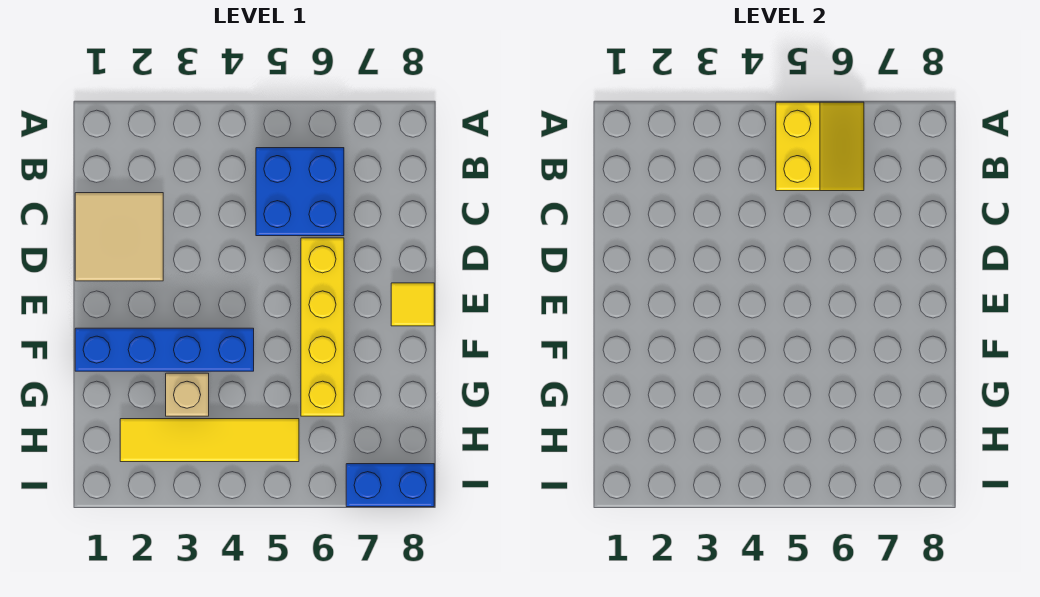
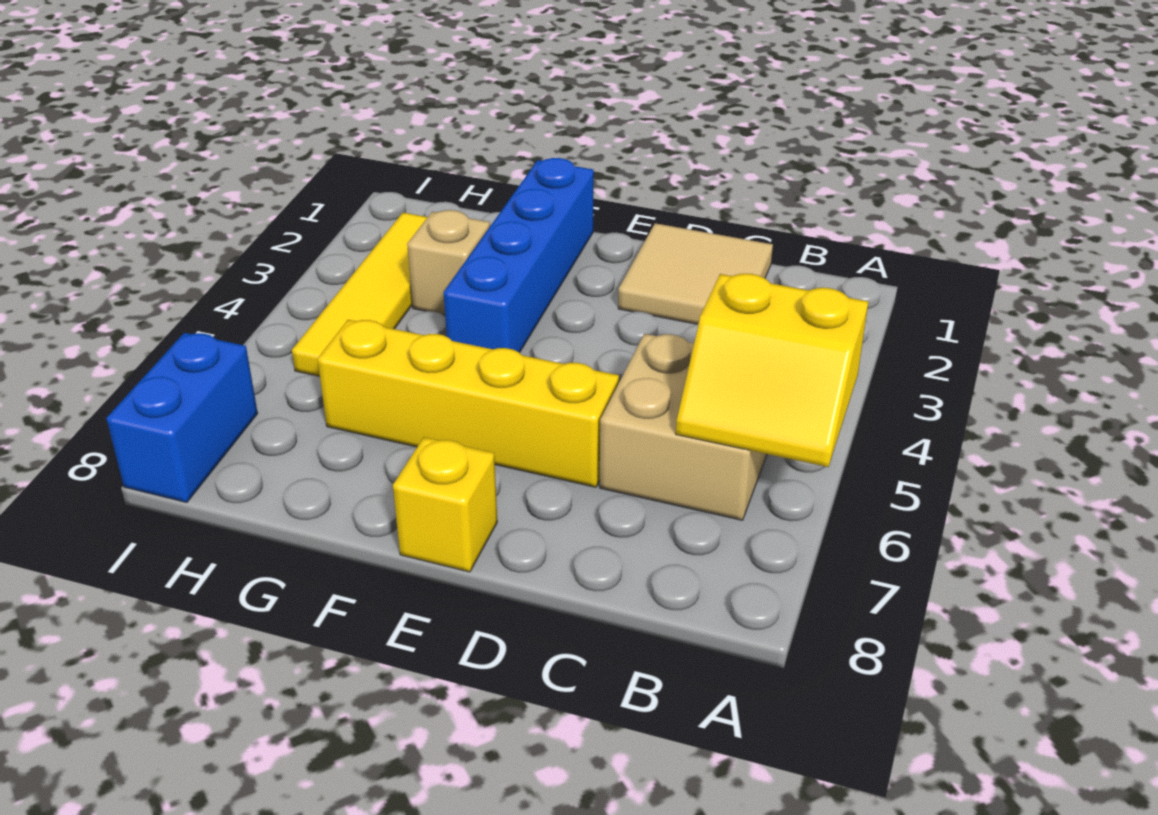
blue 2x2 brick [256,148,344,236] -> tan 2x2 brick [600,334,767,520]
yellow 1x1 tile [391,283,434,326] -> yellow 1x1 brick [393,437,497,572]

